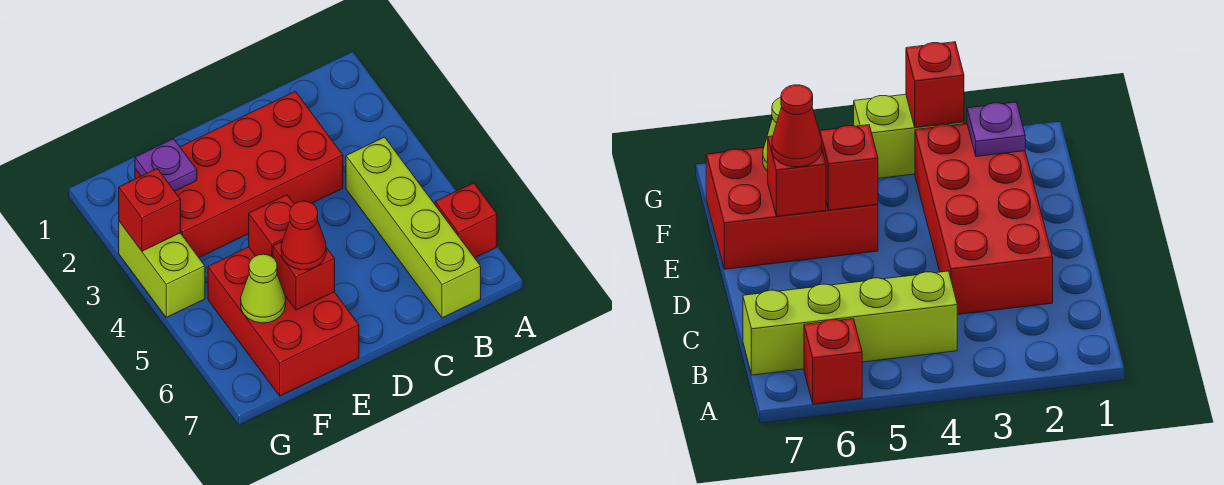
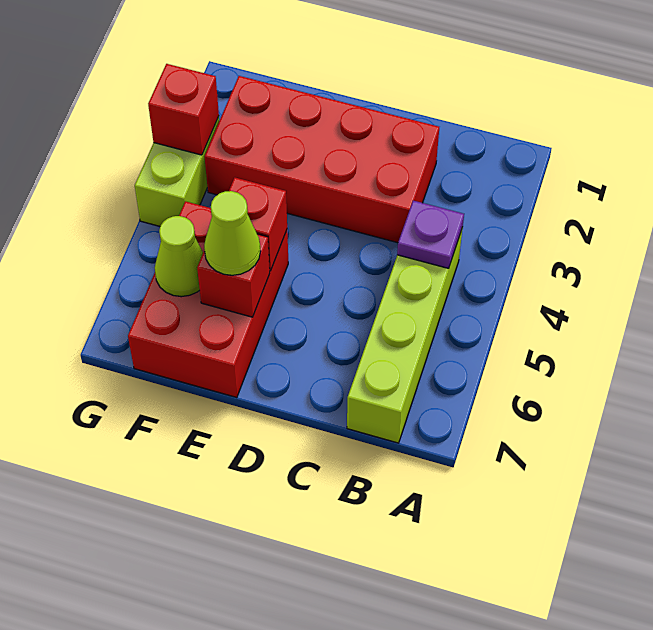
red 1x1 brick [435,183,497,258] -> none
red 1x1 cone [281,201,326,270] -> lime 1x1 cone [204,191,261,275]
purple 1x1 plate [135,139,197,191] -> purple 1x1 plate moved to [397,200,464,268]

